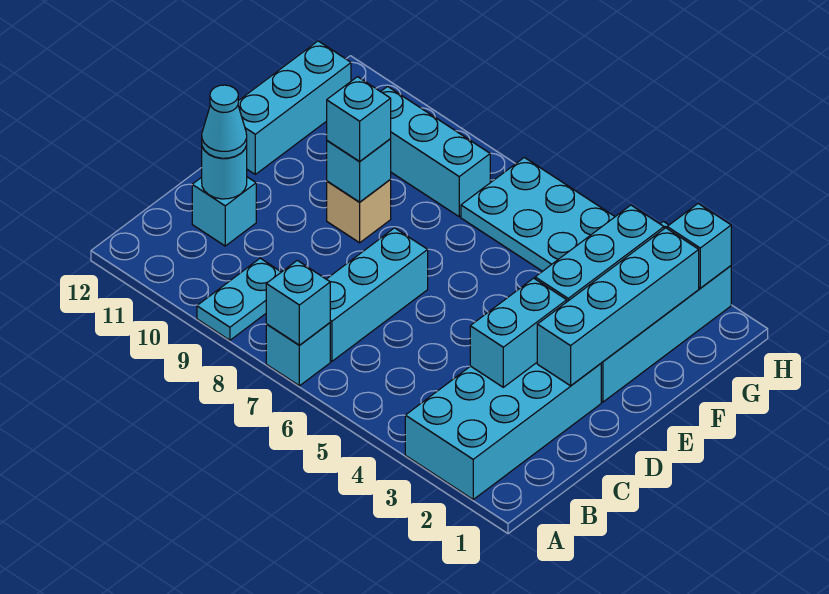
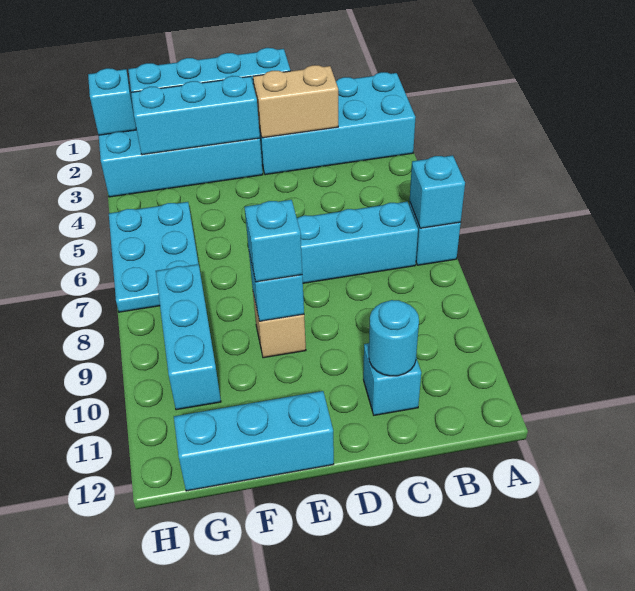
cyan 1x2 plate [197,258,281,340] -> none
cyan 1x2 brick [470,278,567,387] -> tan 1x2 brick [253,65,338,138]
cyan 1x1 cone [202,85,247,158] -> none

